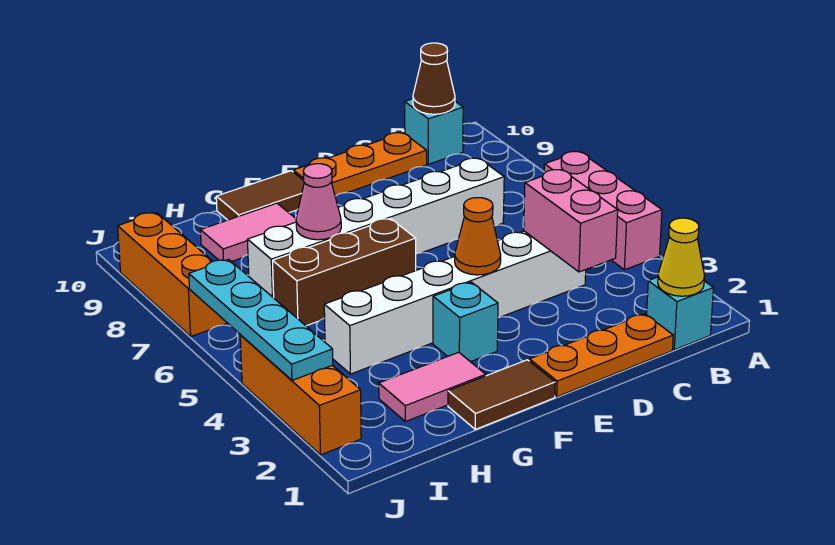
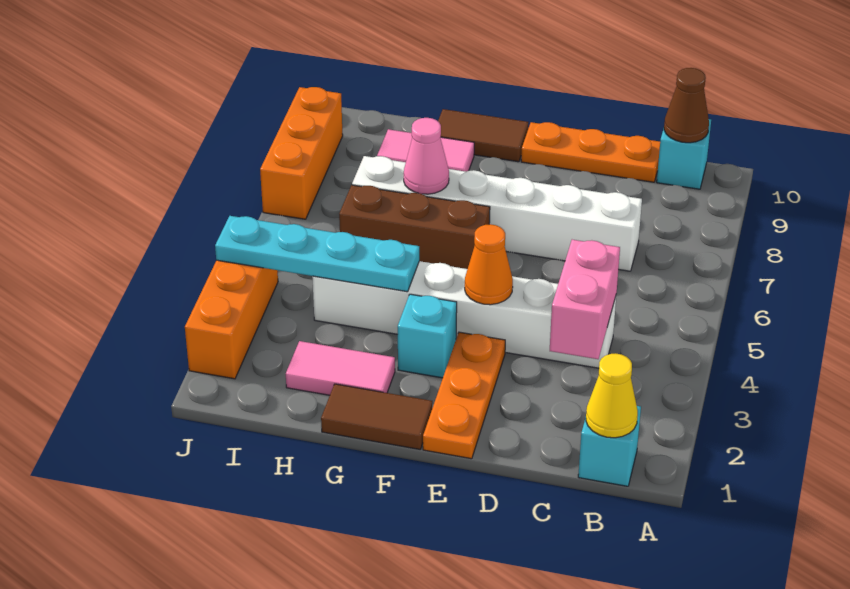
pink 1x3 brick [544,151,662,270] -> none
orange 1x3 plate [529,314,673,397] -> orange 1x3 plate turned to [423,332,505,459]
cyan 1x4 plate [189,259,333,380] -> cyan 1x4 plate turned to [215,216,419,292]

